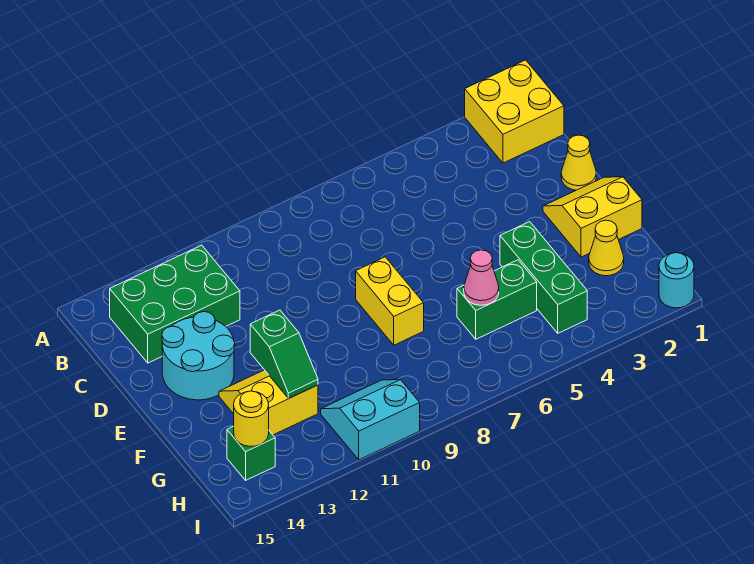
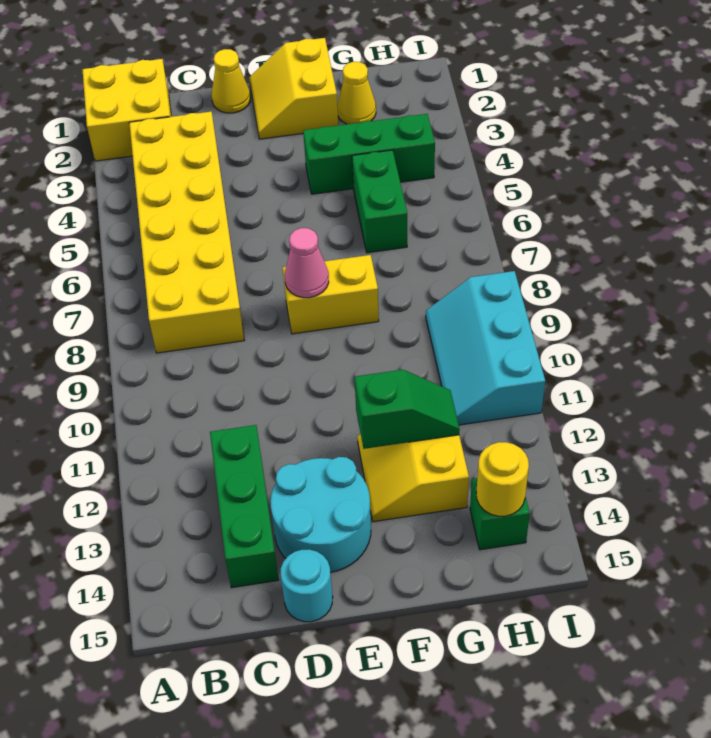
none -> yellow 2x6 brick [129,112,244,353]
green 2x3 brick [110,245,240,363] -> green 1x3 brick [210,425,279,588]
pink 1x1 cone [464,250,499,305] -> pink 1x1 cone moved to [285,228,329,298]
cyan 2x2 slope [321,380,420,460] -> cyan 2x3 slope [426,271,545,425]
cyan 1x1 round brick [659,253,694,308] -> cyan 1x1 round brick moved to [281,549,333,622]

